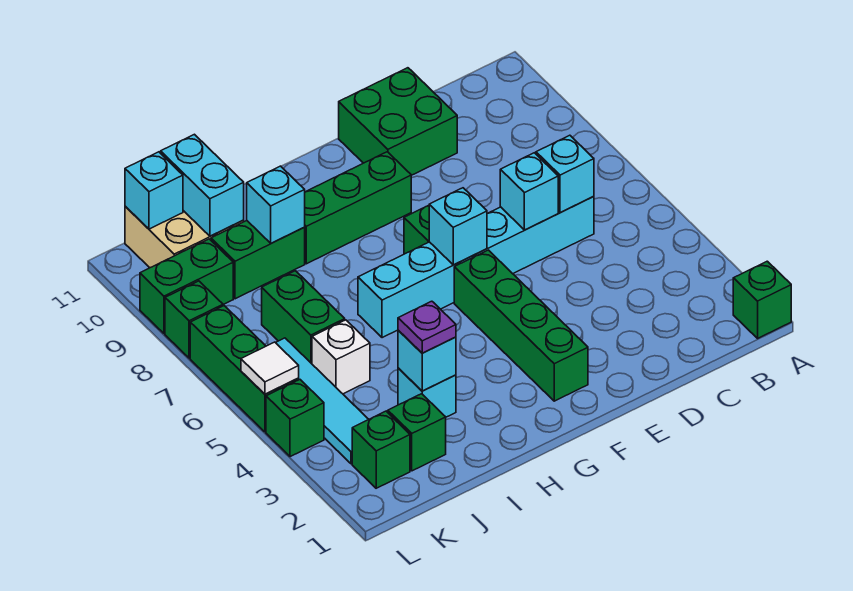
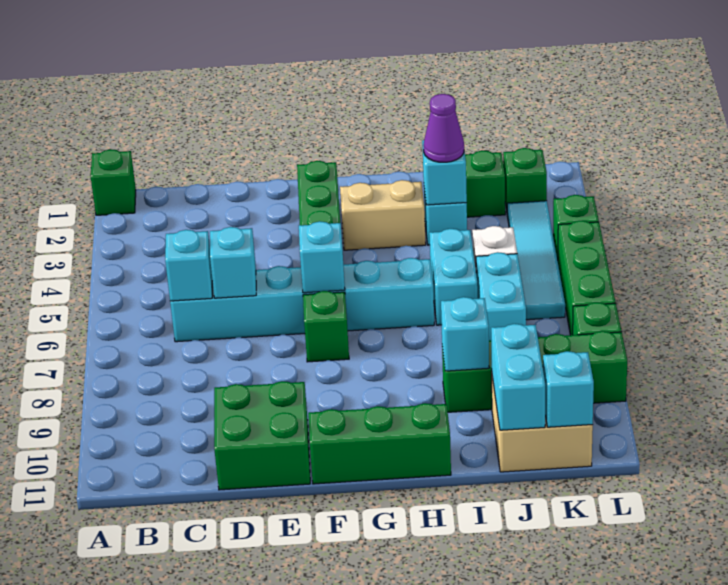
green 1x3 brick [304,152,411,264] -> green 1x3 brick moved to [308,403,451,484]
none -> tan 1x2 brick [340,180,426,250]
purple 1x1 plate [398,301,456,353] -> purple 1x1 cone [423,94,464,162]
none -> cyan 1x2 brick [429,229,478,325]
green 1x2 brick [262,271,345,364] -> cyan 1x2 brick [476,252,526,340]
white 1x1 tile [241,342,299,394] -> none

